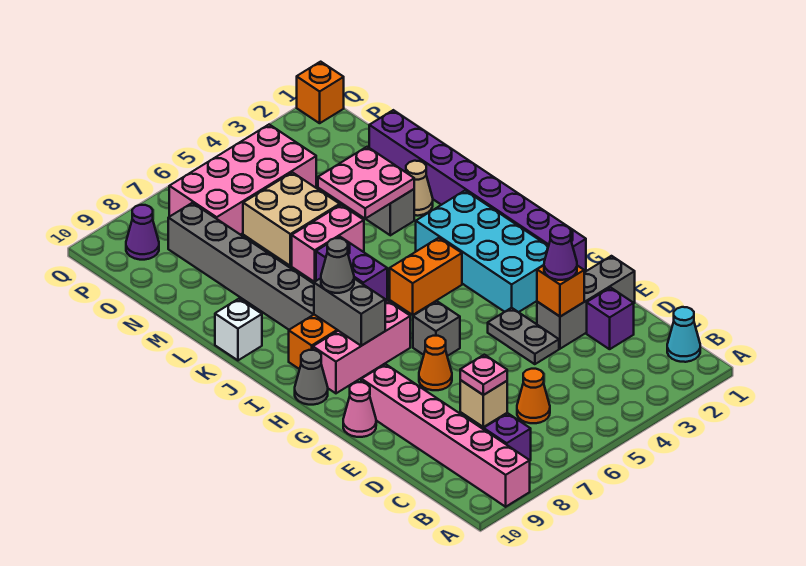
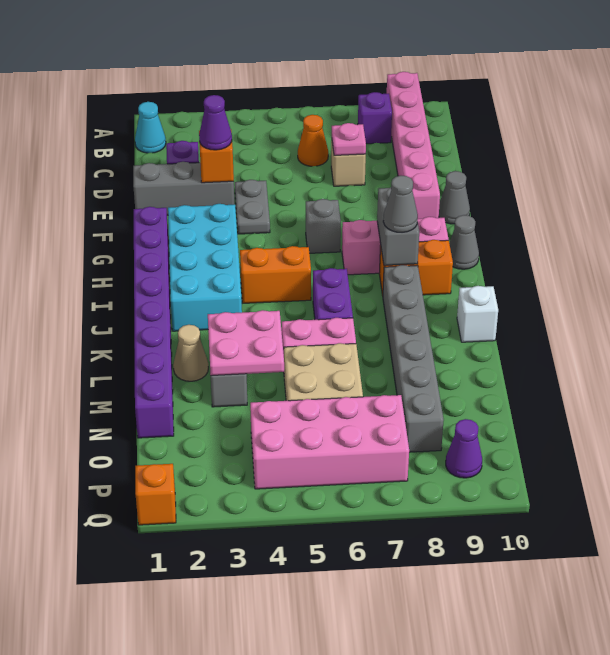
orange 1x1 cone [419,336,452,390] -> none
pink 1x1 cone [343,382,376,437] -> grey 1x1 cone [439,171,470,224]

